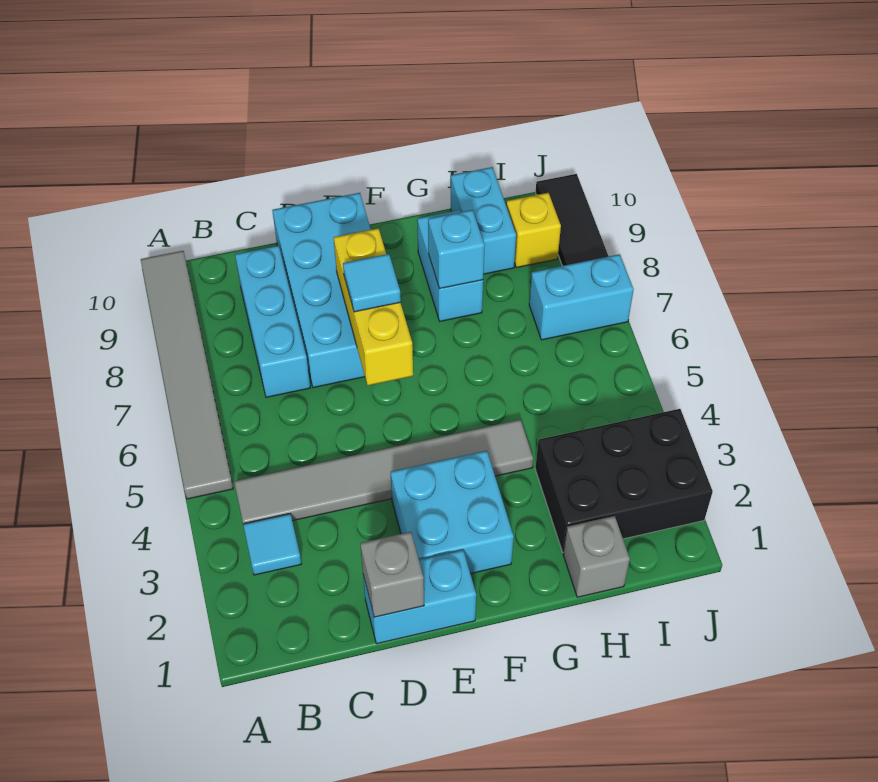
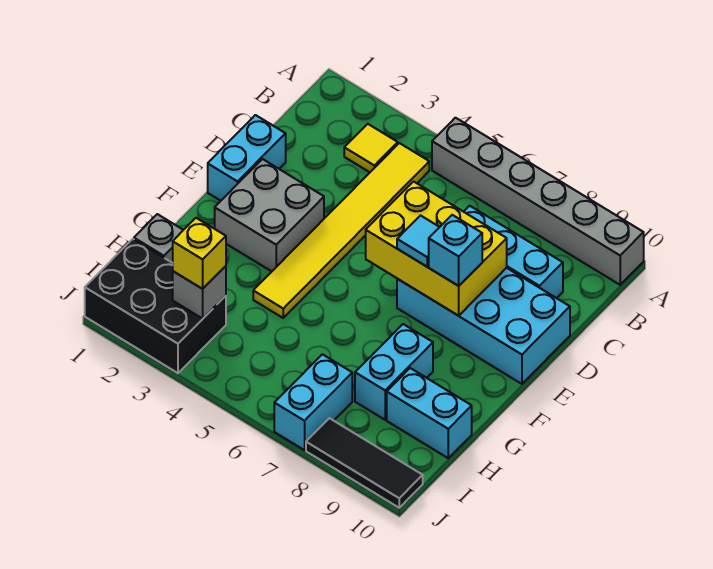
grey 1x6 tile [141,251,233,499] -> grey 1x6 brick [432,118,644,285]
cyan 1x1 tile [243,514,301,575] -> yellow 1x1 tile [344,124,398,172]
grey 1x6 tile [234,420,533,524] -> yellow 1x6 tile [253,143,429,318]
grey 1x1 brick [360,532,424,617] -> grey 1x1 brick moved to [173,266,226,319]
cyan 2x2 brick [391,451,514,574] -> grey 2x2 brick [215,159,324,271]
yellow 1x3 brick [334,228,413,385] -> yellow 2x3 brick [366,182,507,316]
cyan 1x2 brick [417,210,483,321] -> cyan 1x2 brick turned to [355,324,433,420]
cyan 1x1 brick [428,210,485,289] -> cyan 1x1 brick moved to [429,215,482,286]
black 2x3 brick [535,409,713,552] -> black 2x3 brick turned to [85,239,226,373]
yellow 1x1 brick [506,193,561,268] -> yellow 1x1 brick moved to [173,218,226,289]

